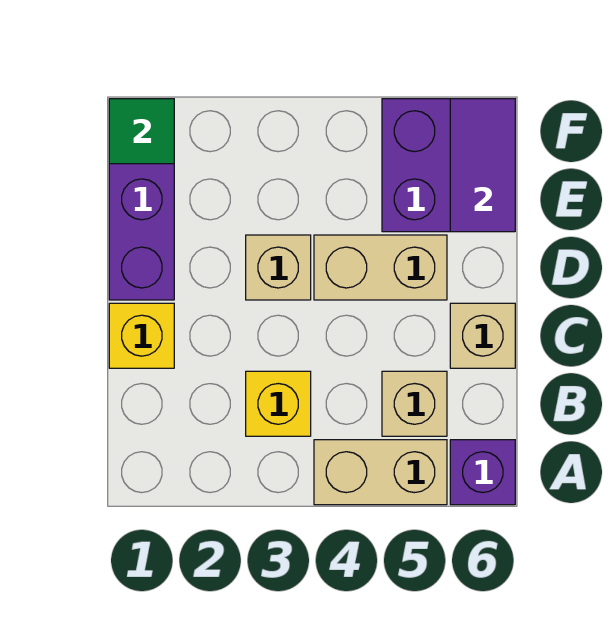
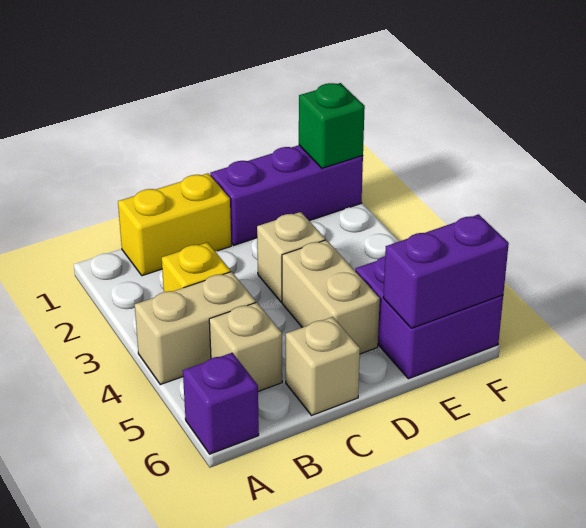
tan 1x2 brick [314,440,447,505] -> tan 1x2 brick turned to [135,272,256,385]
yellow 1x1 brick [109,303,174,368] -> yellow 1x2 brick [118,173,231,276]
purple 1x2 tile [450,99,515,232] -> purple 1x2 brick [383,214,509,328]
green 1x1 tile [109,99,174,164] -> green 1x1 brick [299,83,365,168]

